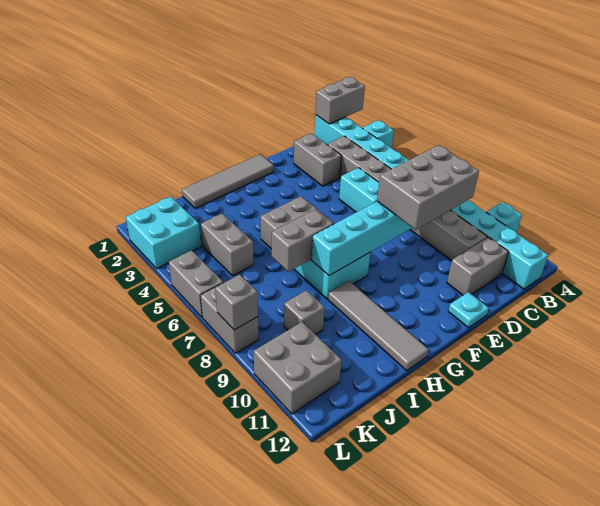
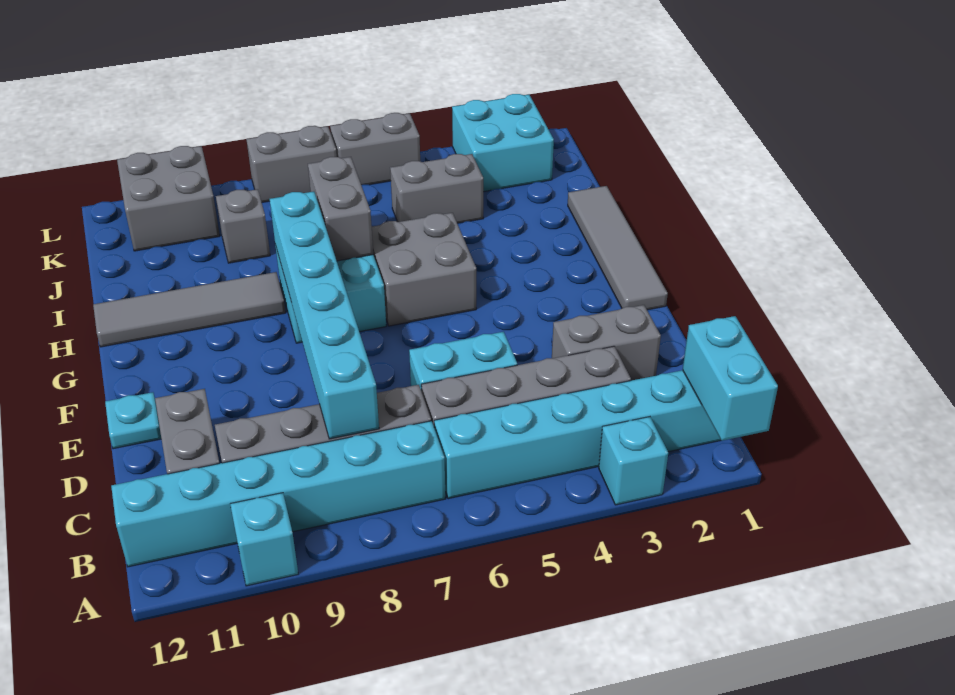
grey 1x2 brick [315,77,365,124] -> cyan 1x2 brick [683,316,778,441]
grey 2x3 brick [377,145,479,230] -> none
grey 1x1 brick [215,275,258,330] -> none

